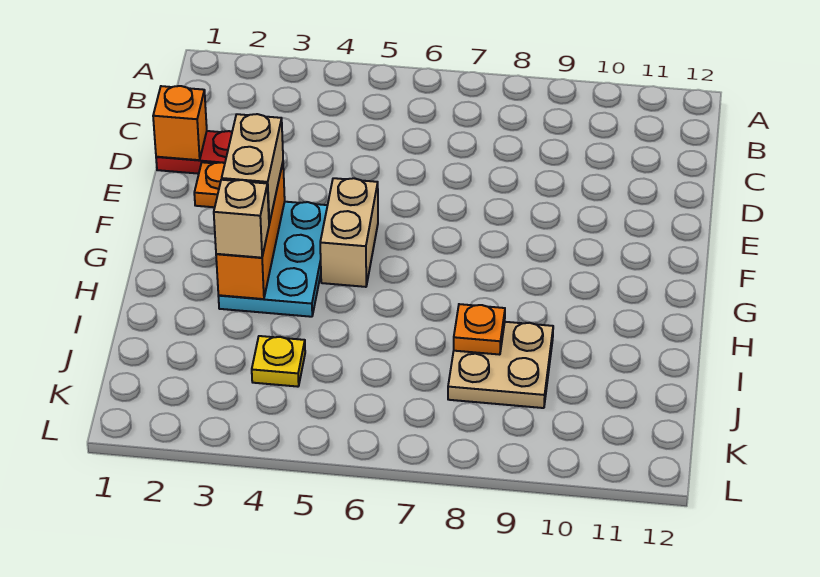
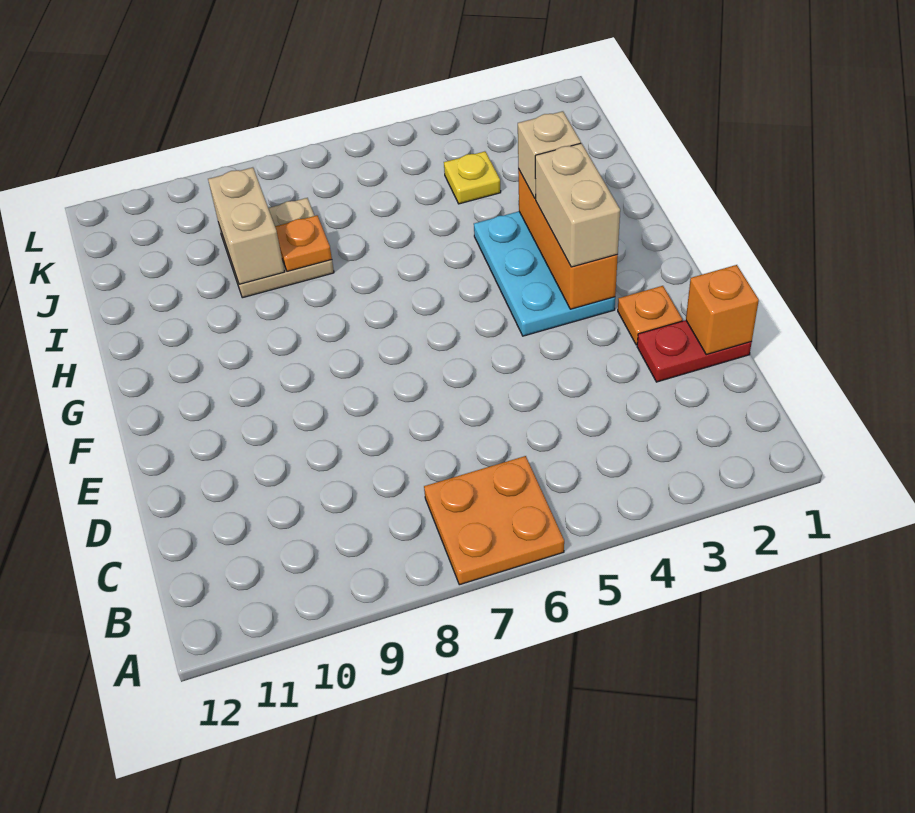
none -> orange 2x2 plate [424,456,564,585]
tan 1x2 brick [320,178,378,287] -> tan 1x2 brick moved to [208,167,285,284]

